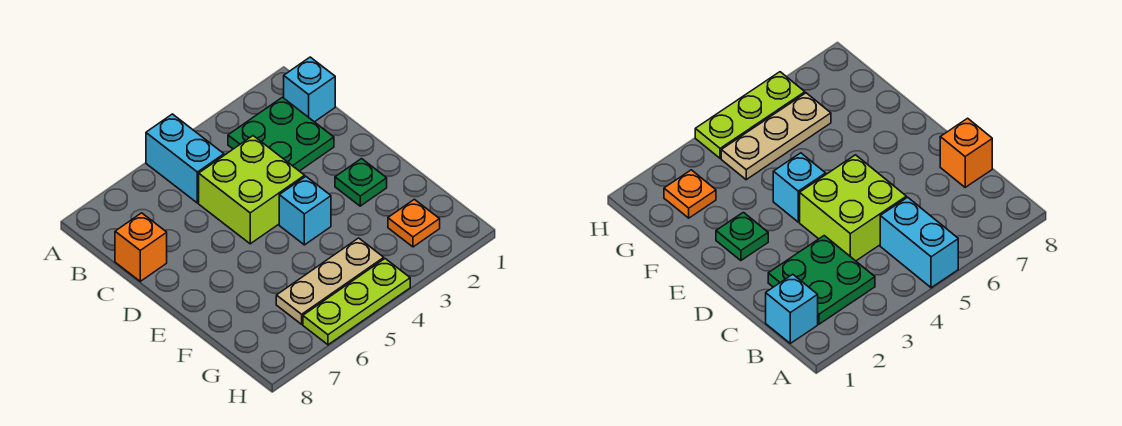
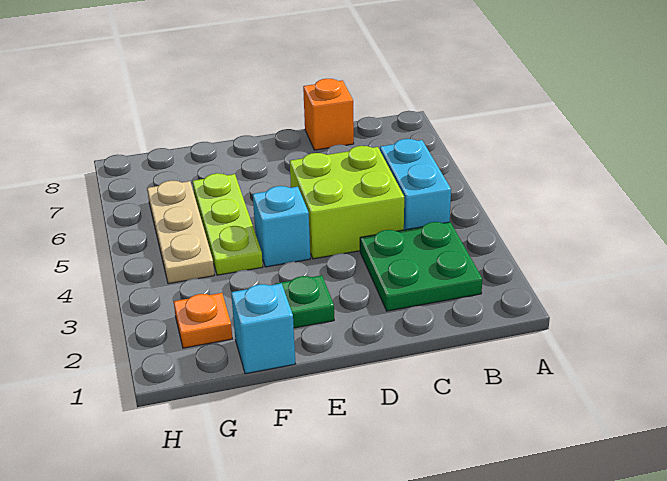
cyan 1x2 brick [146,114,224,203] -> cyan 1x2 brick turned to [380,139,451,230]
cyan 1x1 brick [284,57,335,122] -> cyan 1x1 brick moved to [231,283,295,374]
lime 1x3 plate [303,259,410,345] -> lime 1x3 plate moved to [193,173,263,275]

